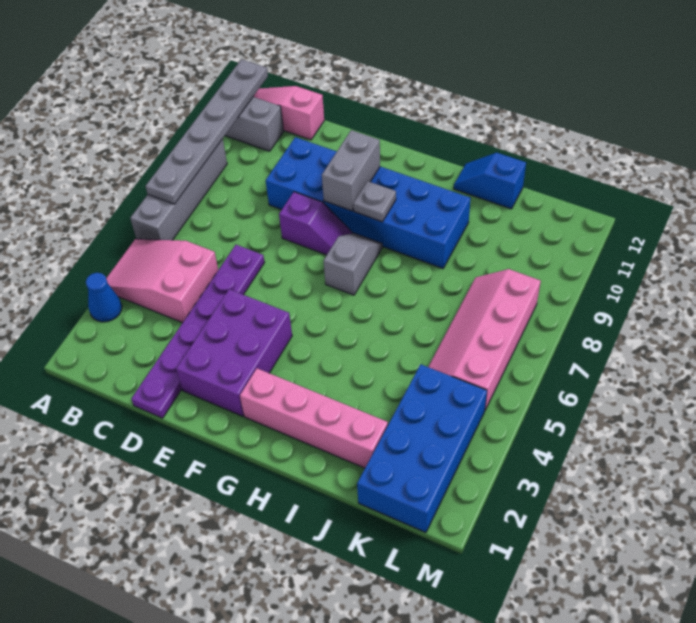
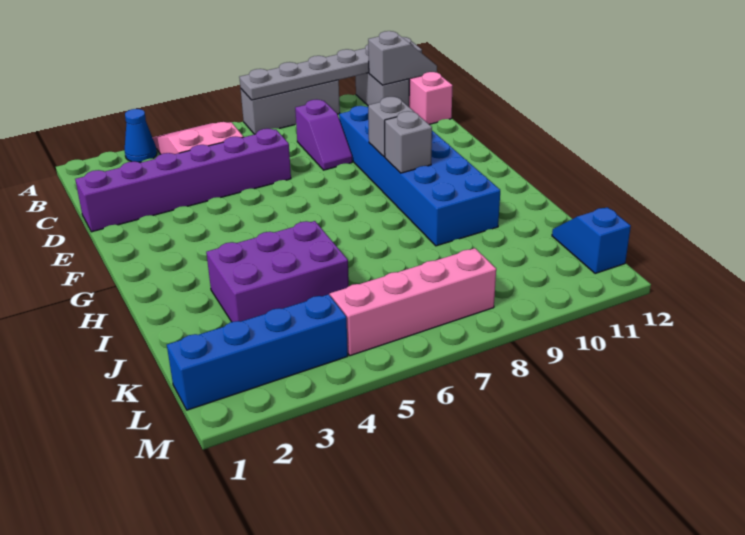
grey 1x4 brick [130,139,227,240] -> grey 1x3 brick [241,80,340,134]
purple 1x6 plate [131,245,264,418] -> purple 1x6 brick [75,129,291,232]
purple 2x3 brick [176,289,292,416] -> purple 2x3 brick moved to [206,221,349,322]
purple 1x2 slope [279,192,352,255] -> purple 1x2 slope moved to [295,99,352,170]
grey 1x2 brick [322,130,380,211] -> grey 1x1 brick [368,97,414,157]
pink 1x4 brick [240,368,388,468] -> none
grey 1x2 slope [324,233,382,295] -> grey 1x2 slope moved to [368,31,437,85]
grey 1x1 plate [353,181,396,222] -> grey 1x1 brick [385,111,432,173]
blue 1x2 slope [454,153,526,209] -> blue 1x2 slope moved to [552,207,631,273]
blue 2x4 brick [357,364,487,532] -> blue 1x4 brick [167,294,348,410]

